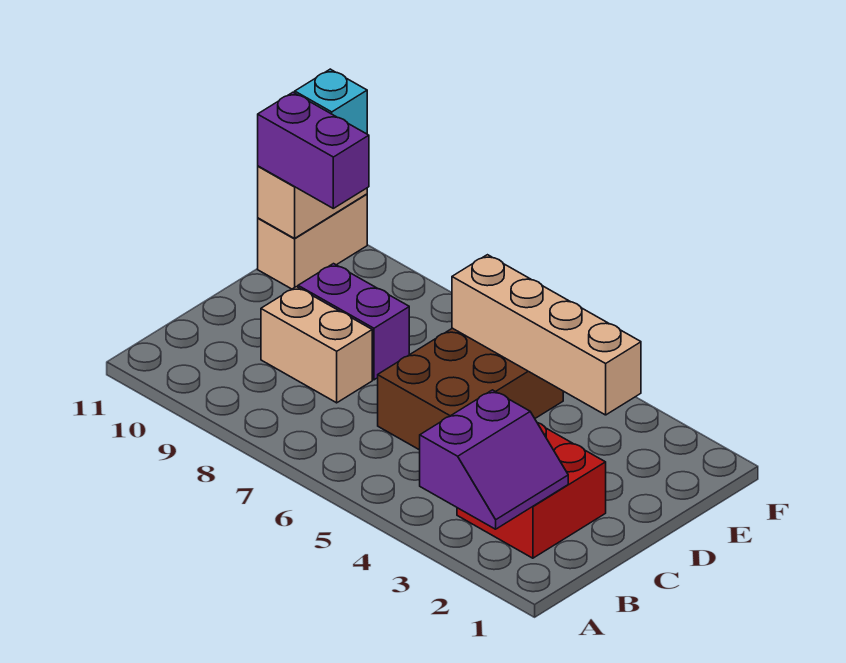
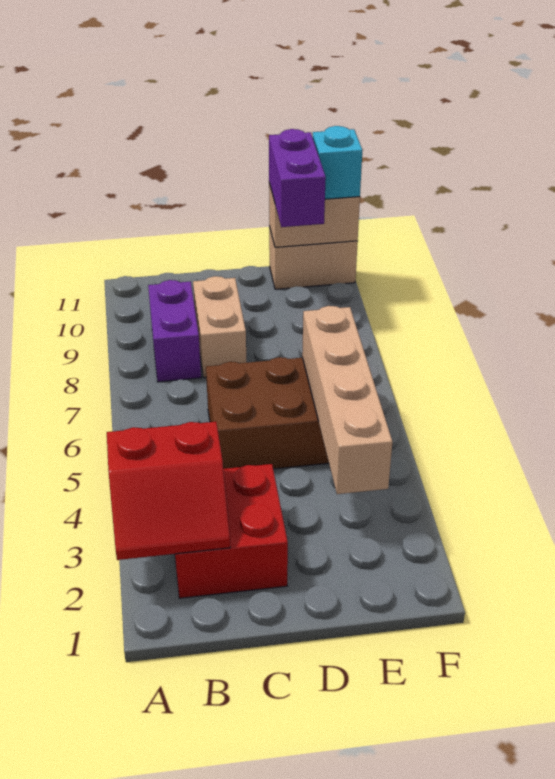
purple 2x2 slope [420,390,568,529] -> red 2x2 slope [107,422,230,560]
purple 1x2 brick [298,264,409,380] -> purple 1x2 brick moved to [148,280,201,382]

